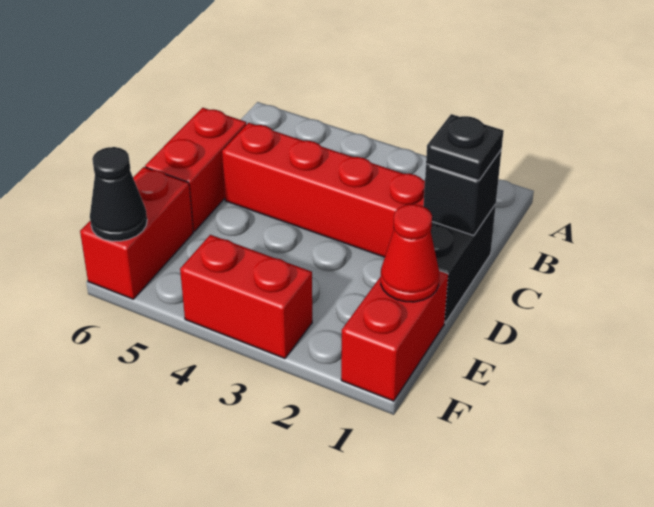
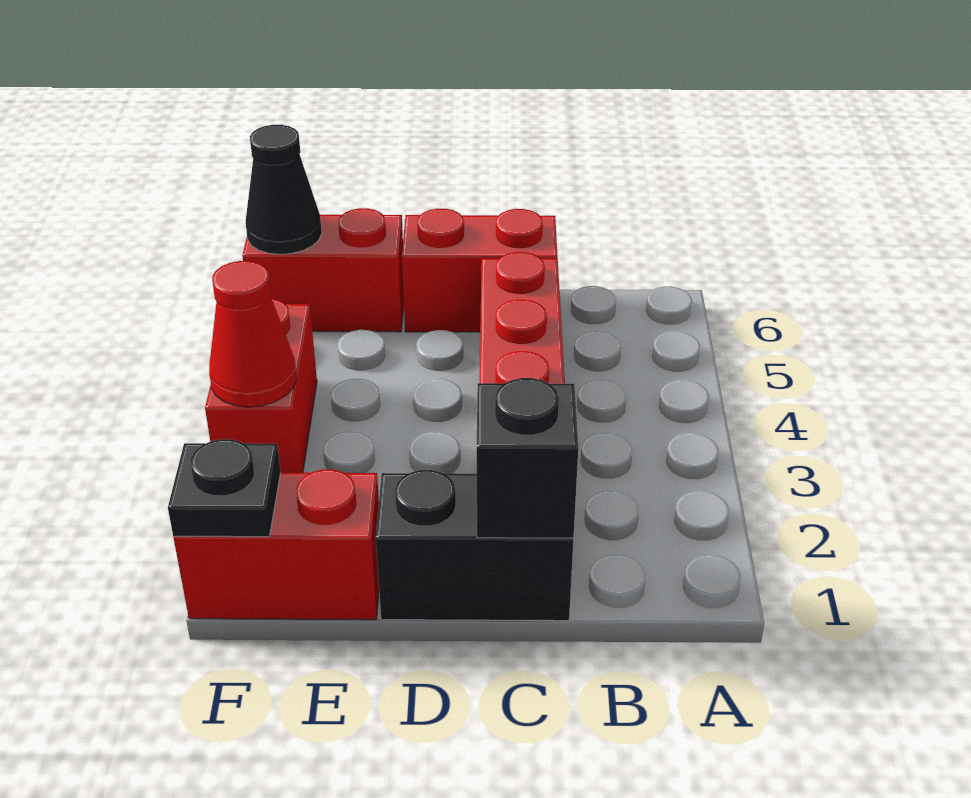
black 1x1 plate [426,114,504,181] -> black 1x1 plate moved to [168,439,281,537]
red 1x1 cone [381,204,439,302] -> red 1x1 cone moved to [209,261,296,407]

